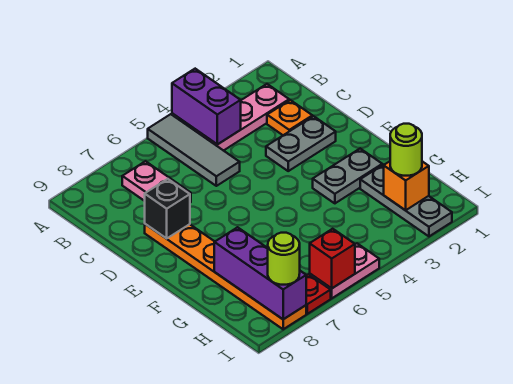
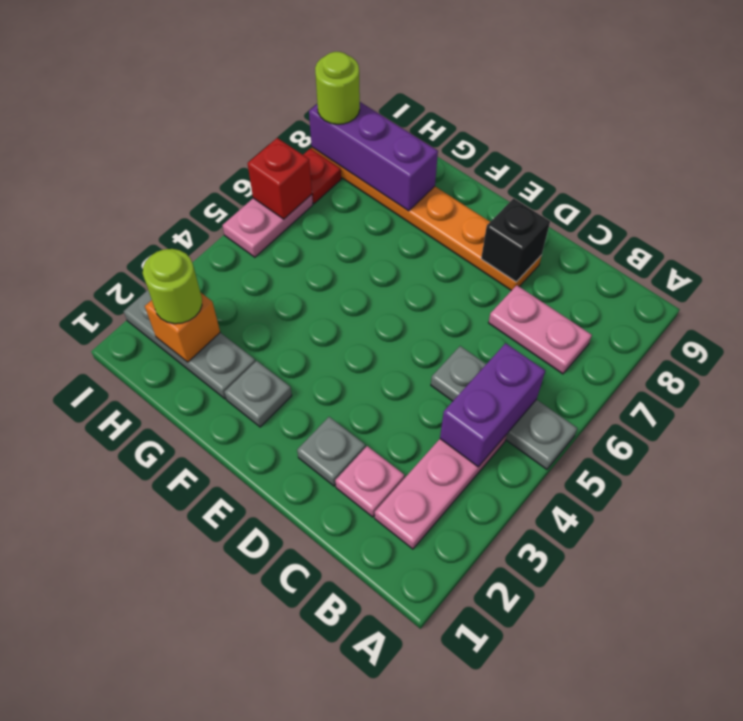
purple 1x2 brick [172,69,241,144] -> purple 1x2 brick turned to [440,343,545,467]
grey 1x3 tile [148,114,240,186] -> grey 1x3 plate [431,346,577,469]
orange 1x1 plate [267,100,312,135] -> pink 1x1 plate [335,446,404,517]
grey 1x2 plate [266,116,336,171] -> grey 1x1 plate [297,417,365,486]
grey 1x2 plate [313,149,382,203] -> grey 1x1 plate [224,361,292,427]

